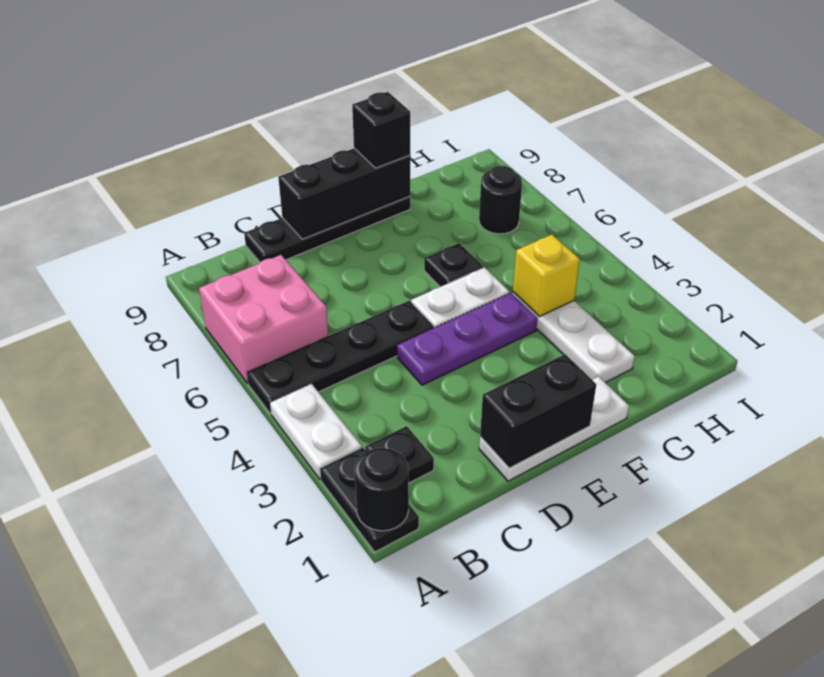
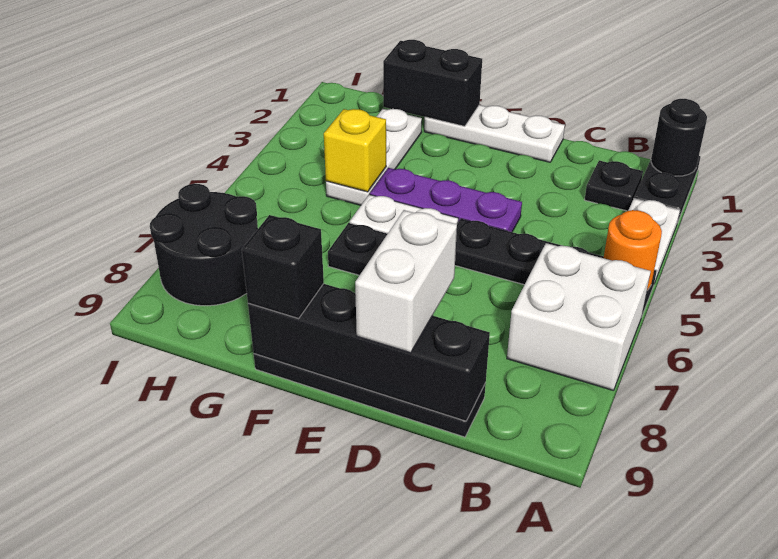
none -> orange 1x1 round brick [604,210,662,290]
pink 2x2 brick [199,255,329,383] -> white 2x2 brick [507,243,651,391]
black 1x2 brick [480,354,596,468] -> black 1x2 brick moved to [383,40,482,126]
none -> white 1x2 brick [355,210,457,353]
black 1x3 brick [278,148,410,239] -> black 1x4 brick [248,284,490,421]
black 1x1 round brick [479,166,522,234] -> black 2x2 round brick [150,184,258,306]

